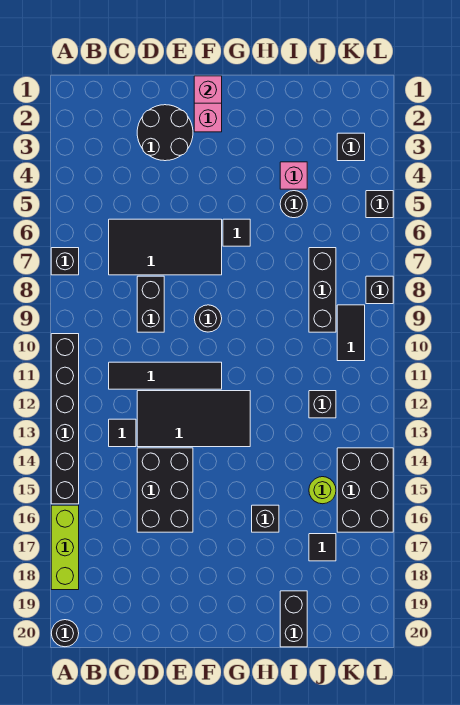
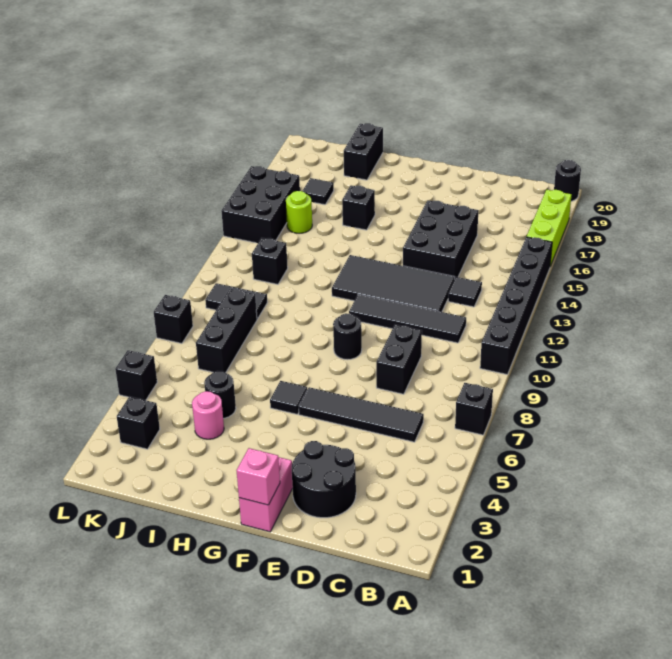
black 2x4 tile [109,219,222,275] -> black 1x4 tile [299,387,424,442]
pink 1x1 brick [280,162,307,189] -> pink 1x1 round brick [192,391,224,439]
black 1x2 tile [337,305,365,361] -> black 1x2 tile turned to [205,283,267,319]

